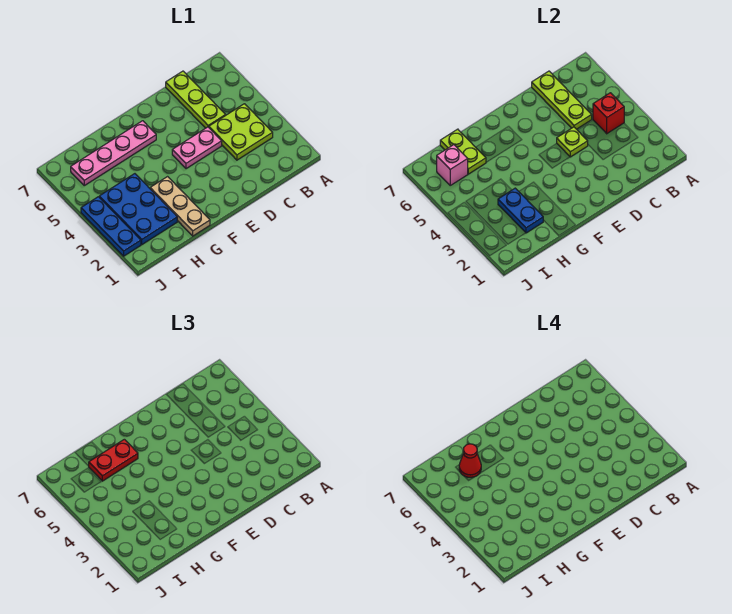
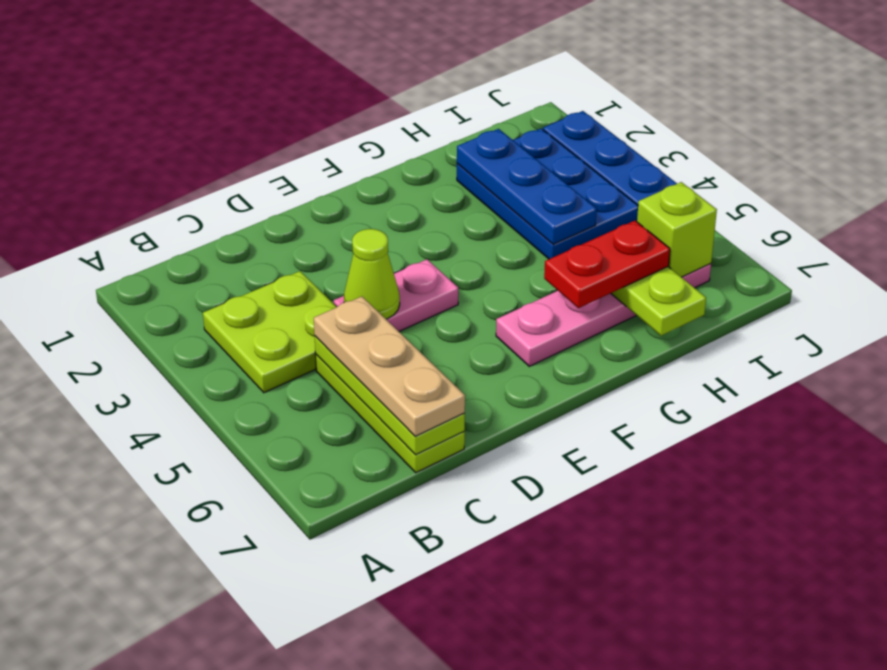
red 1x1 brick [593,93,624,134] -> none
lime 1x1 plate [557,127,588,157] -> lime 1x1 cone [344,229,400,319]
tan 1x3 plate [150,177,210,236] -> tan 1x3 plate moved to [314,296,465,436]
blue 1x2 plate [498,188,543,233] -> blue 1x3 plate [457,129,597,244]
red 1x1 cone [459,444,481,477] -> none
pink 1x1 brick [437,145,468,185] -> lime 1x1 brick [637,182,717,277]

